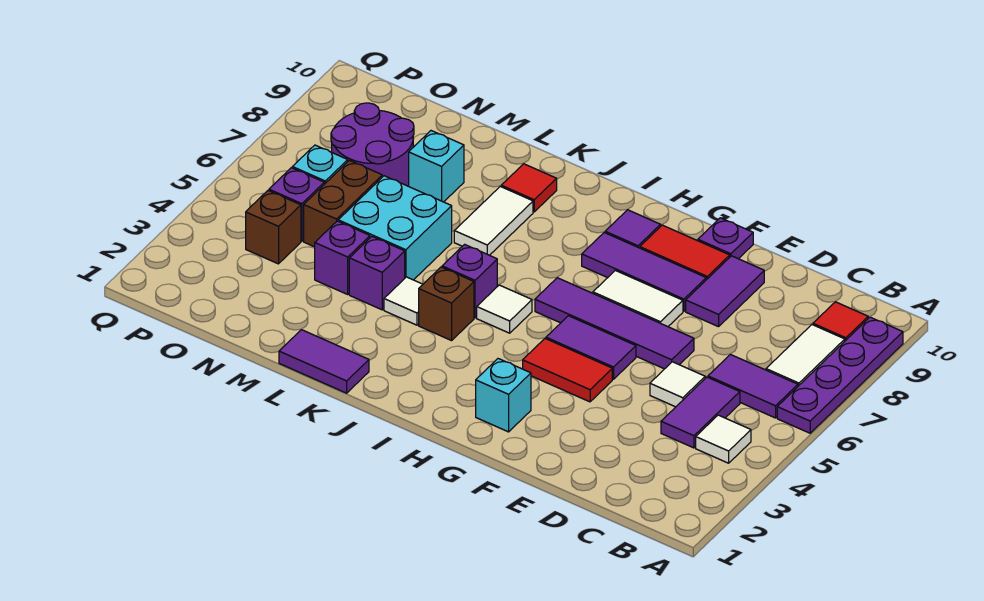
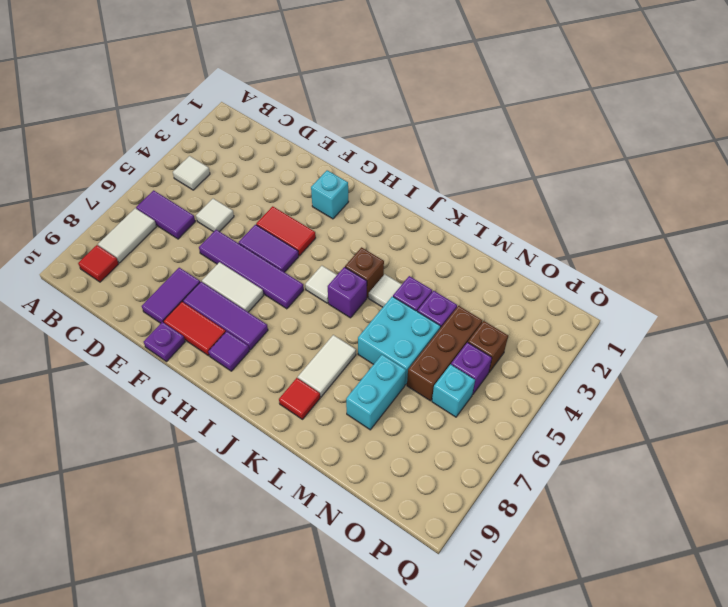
purple 1x4 plate [777,317,903,433] -> none
purple 1x2 tile [661,377,740,448] -> none
purple 1x2 tile [279,330,369,393] -> none
cyan 1x1 brick [409,131,464,202] -> cyan 1x2 brick [346,355,406,430]
brown 1x2 brick [304,161,382,247] -> brown 1x3 brick [407,306,482,401]
purple 2x2 round brick [331,103,414,186] -> none

